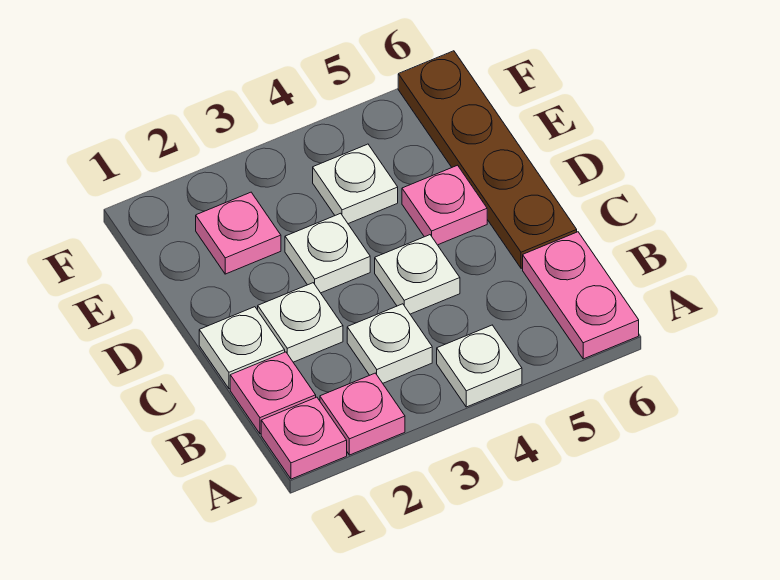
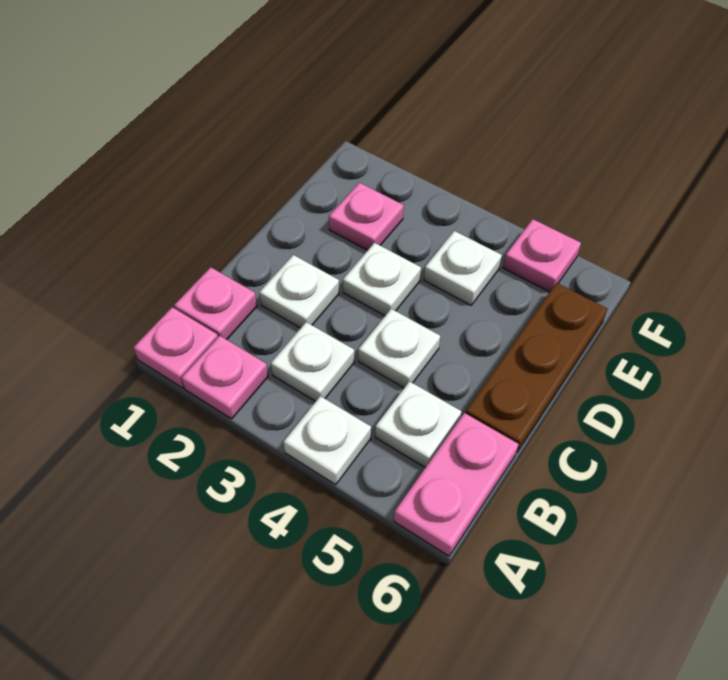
white 1x1 plate [199,307,285,389] -> white 1x1 plate moved to [375,381,462,468]
brown 1x4 plate [398,51,577,268] -> brown 1x3 plate [466,283,607,453]
pink 1x1 plate [402,165,487,245] -> pink 1x1 plate moved to [503,219,581,292]

